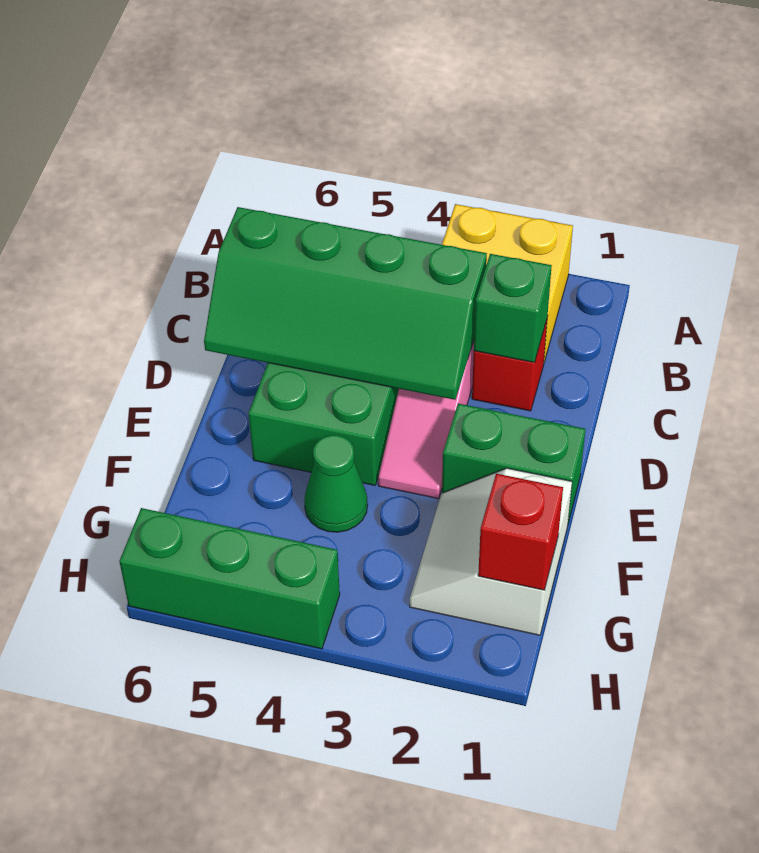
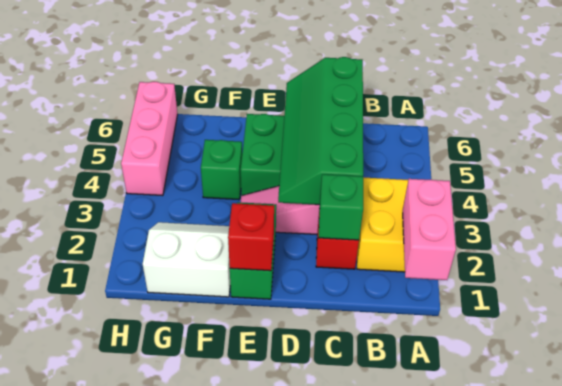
none -> pink 1x2 brick [403,179,456,280]
green 1x1 cone [304,435,368,532] -> green 1x1 brick [201,140,242,200]
red 1x1 brick [478,474,563,590] -> red 1x1 brick moved to [228,203,274,271]
green 1x3 brick [119,508,340,649] -> pink 1x3 brick [121,82,178,196]

